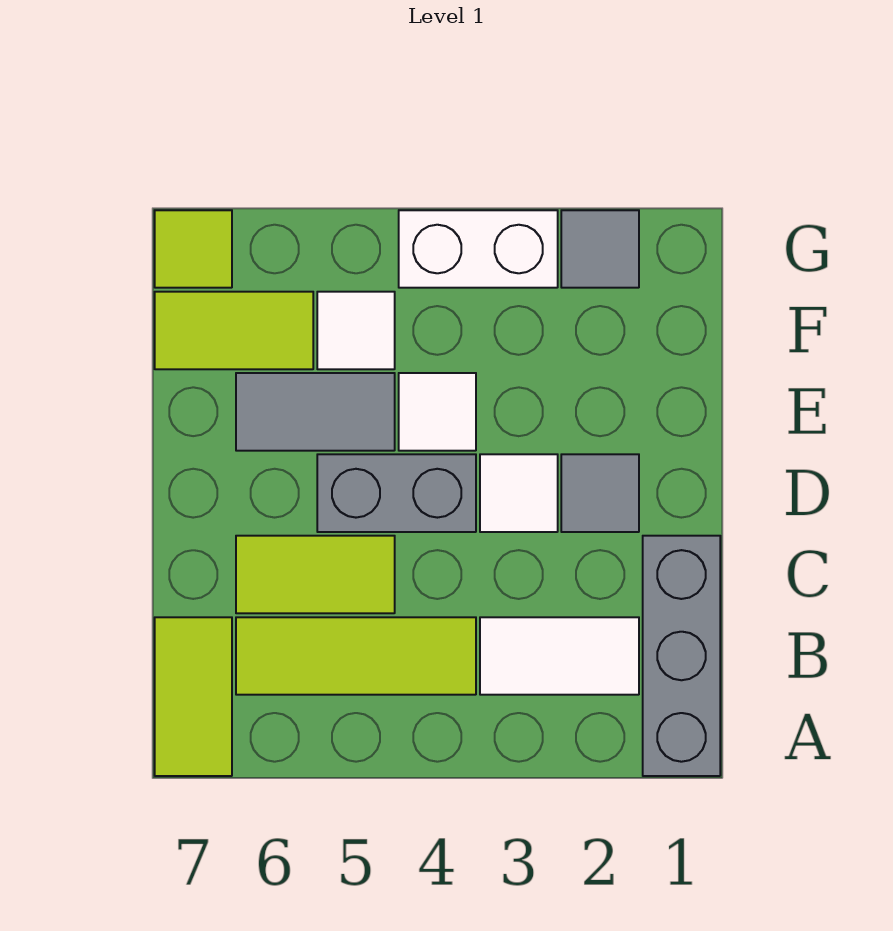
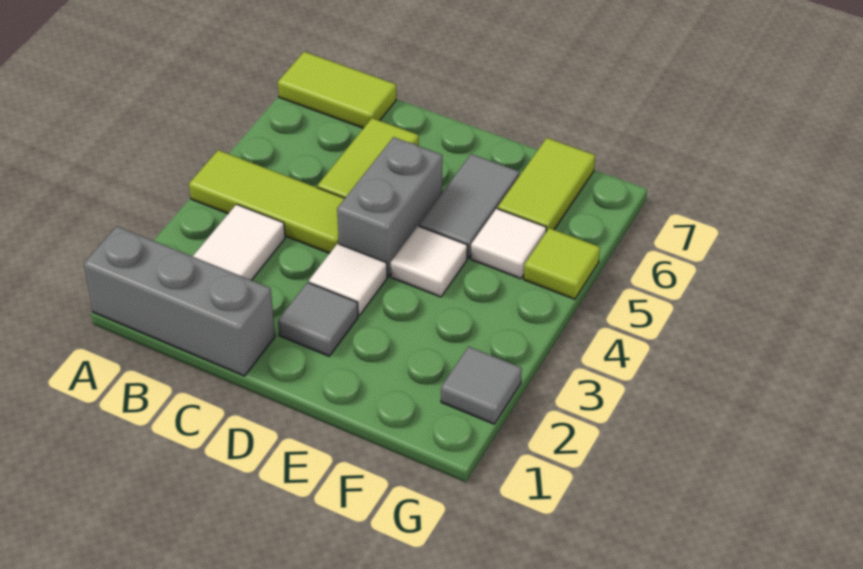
lime 1x3 tile [236,617,476,695] -> lime 1x3 tile turned to [189,150,345,253]
white 1x2 brick [399,210,558,288] -> none
lime 1x1 tile [155,210,232,288] -> lime 1x1 tile moved to [524,228,600,299]

